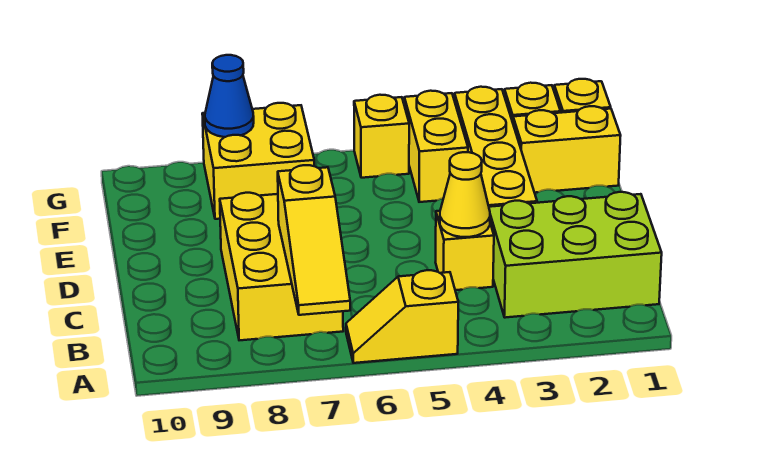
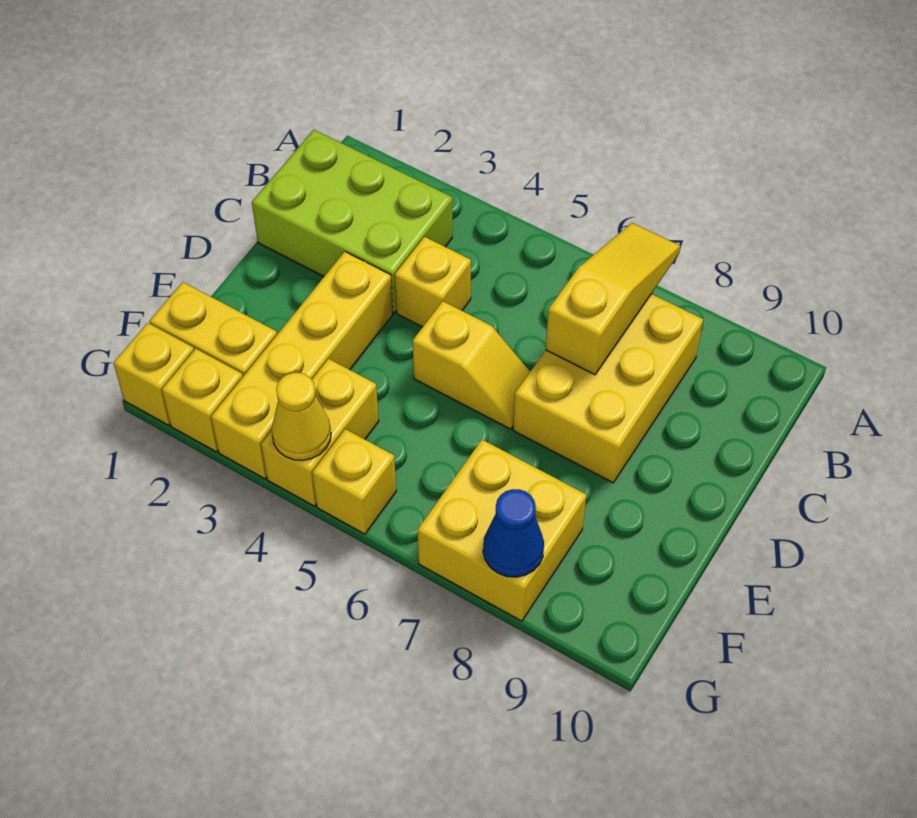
yellow 1x2 slope [346,270,458,363] -> yellow 1x2 slope moved to [413,301,530,429]
yellow 1x1 cone [440,152,490,237] -> yellow 1x1 cone moved to [272,373,331,460]

